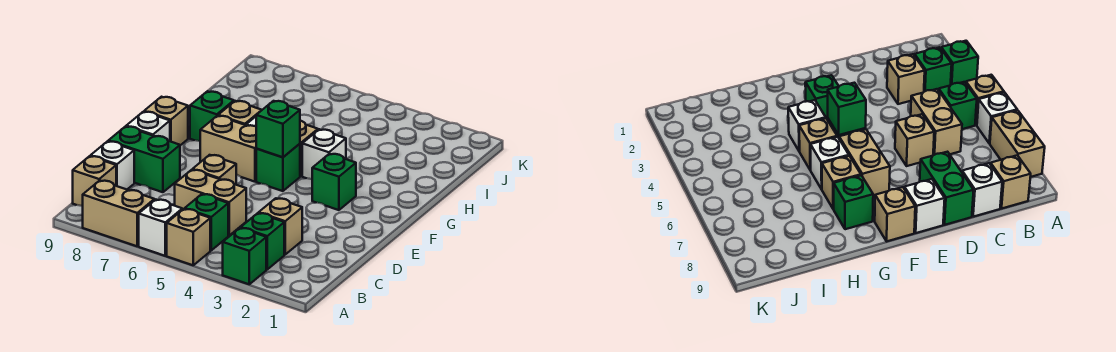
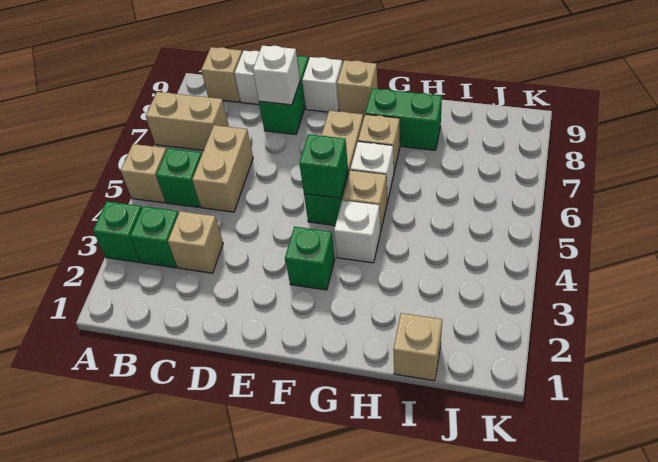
white 1x1 brick [139,200,182,256] -> white 1x1 brick moved to [253,45,300,105]
tan 1x2 brick [83,180,154,246] -> tan 1x2 brick turned to [146,92,229,151]
tan 1x1 brick [192,155,236,185] -> tan 1x1 brick moved to [393,313,442,381]
green 1x1 brick [190,91,234,141] -> green 1x2 brick [365,88,442,150]

